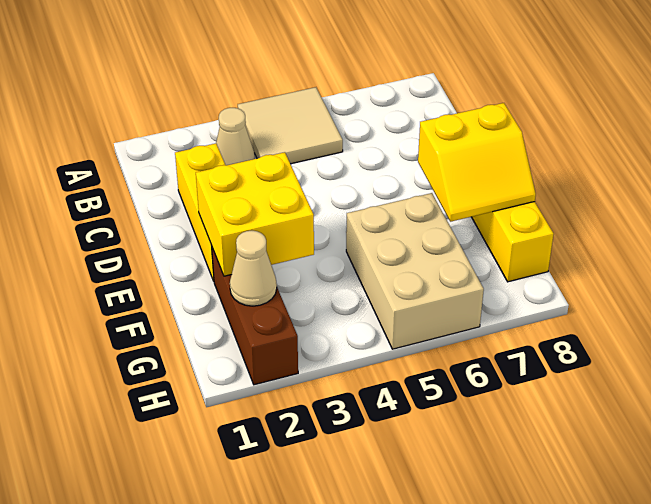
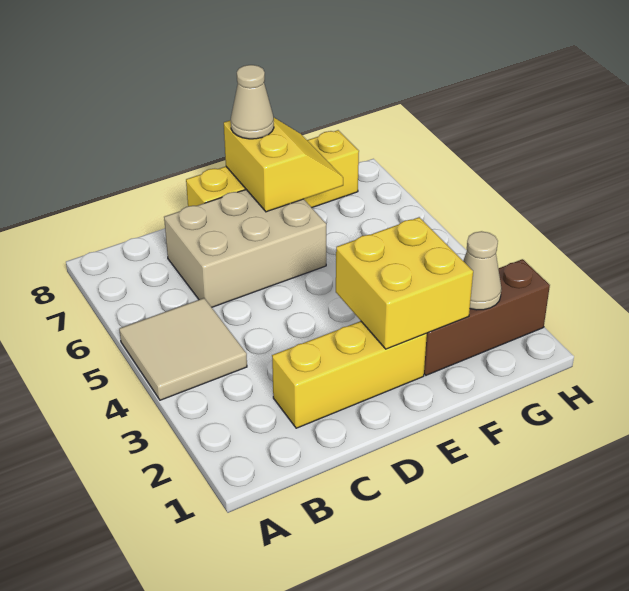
tan 1x1 cone [216,108,255,165] -> tan 1x1 cone moved to [231,65,274,139]
tan 2x3 brick [346,193,484,349] -> tan 2x3 brick moved to [164,190,326,307]

